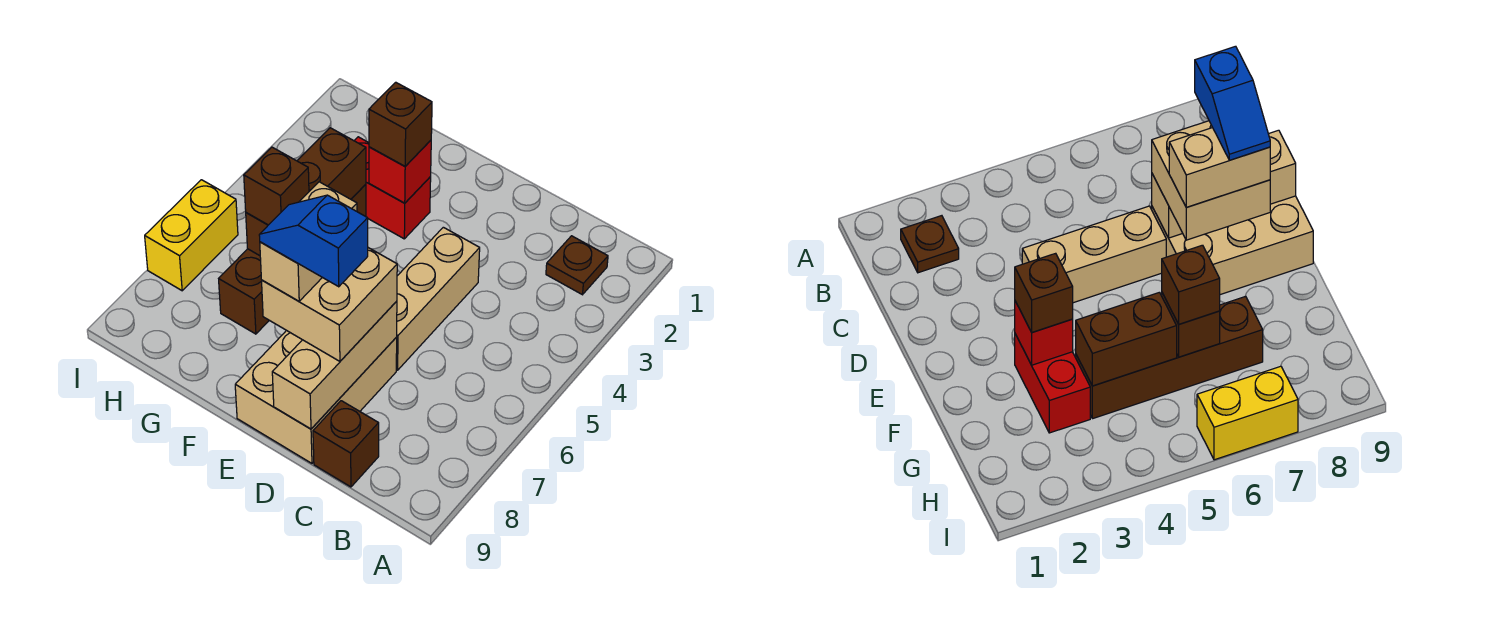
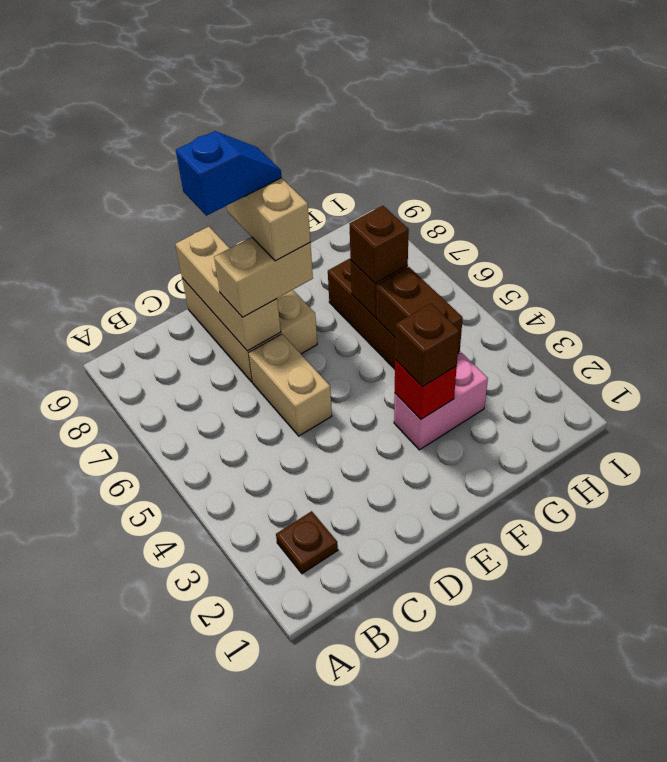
brown 1x1 brick [313,401,379,487] -> none
tan 1x3 brick [396,227,480,370] -> tan 1x2 brick [249,334,332,436]
tan 2x2 brick [262,248,397,361] -> tan 1x2 brick [214,237,313,317]
red 1x2 brick [354,137,431,239] -> pink 1x2 brick [394,353,488,450]
yellow 1x2 brick [145,180,238,291] -> none

